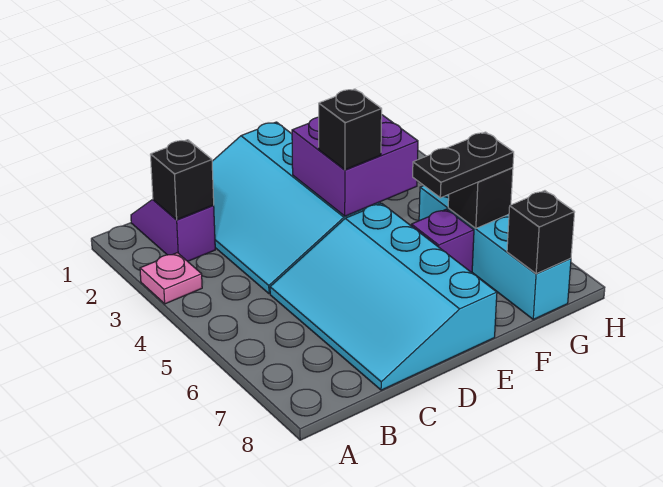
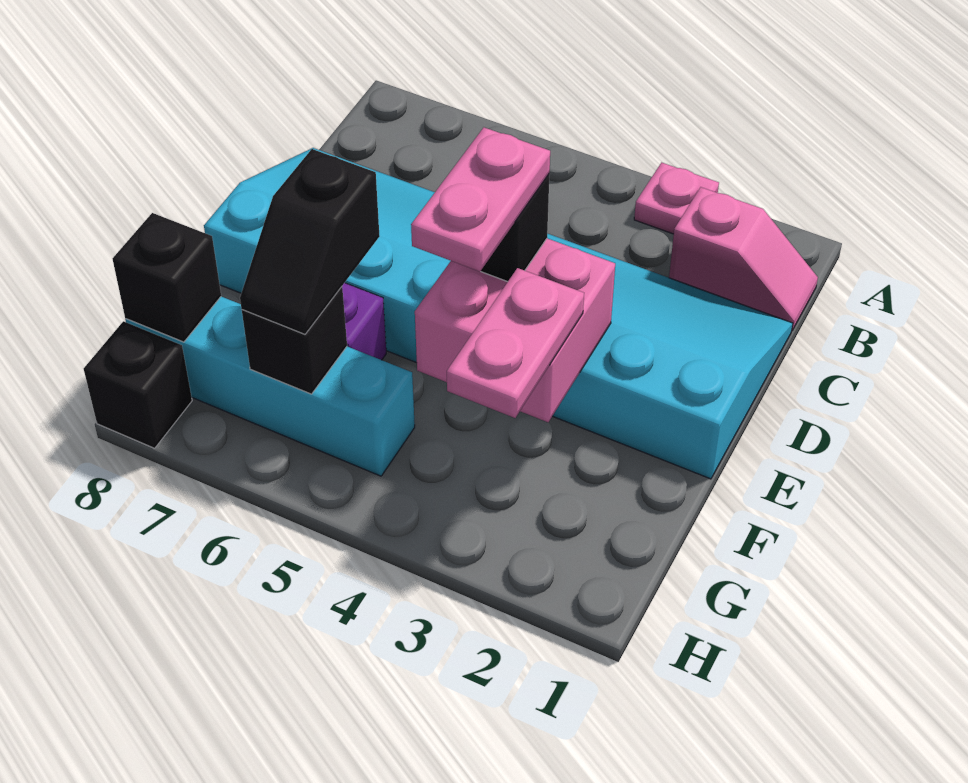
purple 1x2 slope [131,200,215,261] -> pink 1x2 slope [669,187,818,330]
black 1x1 brick [150,140,214,220] -> black 1x1 brick moved to [84,321,192,448]
purple 2x2 brick [292,115,418,216] -> pink 2x2 brick [415,238,615,422]
none -> pink 1x2 plate [411,127,550,271]
none -> pink 1x2 plate [447,268,584,418]
black 1x2 plate [413,132,514,198] -> black 1x2 slope [240,149,380,334]

